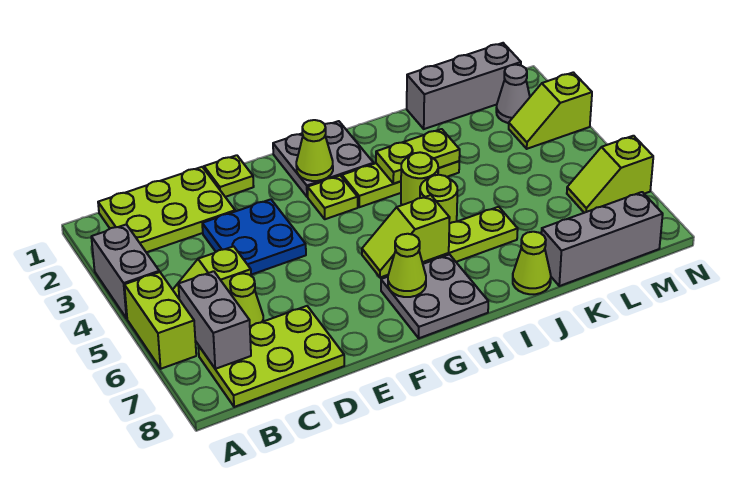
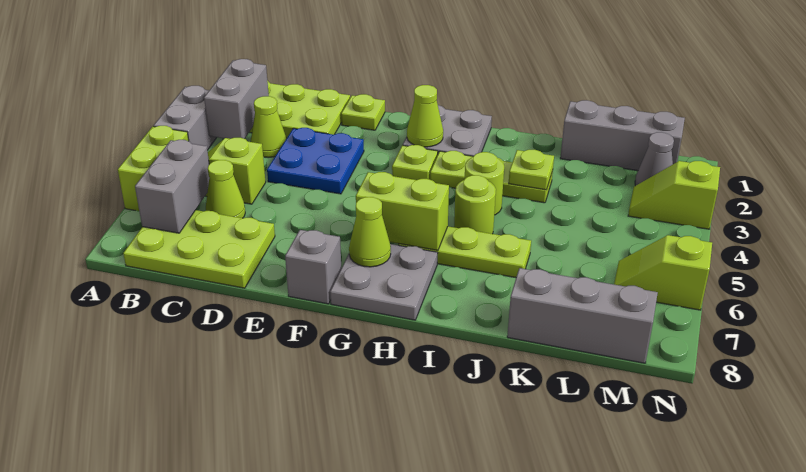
none -> grey 1x2 brick [204,59,269,139]
none -> grey 1x1 brick [285,230,341,304]
lime 1x2 slope [362,195,450,277] -> lime 1x2 brick [356,172,449,250]
lime 1x2 plate [376,129,460,184] -> lime 1x1 plate [509,150,554,190]
lime 1x1 cone [513,232,551,294] -> lime 1x1 cone moved to [251,96,286,158]

